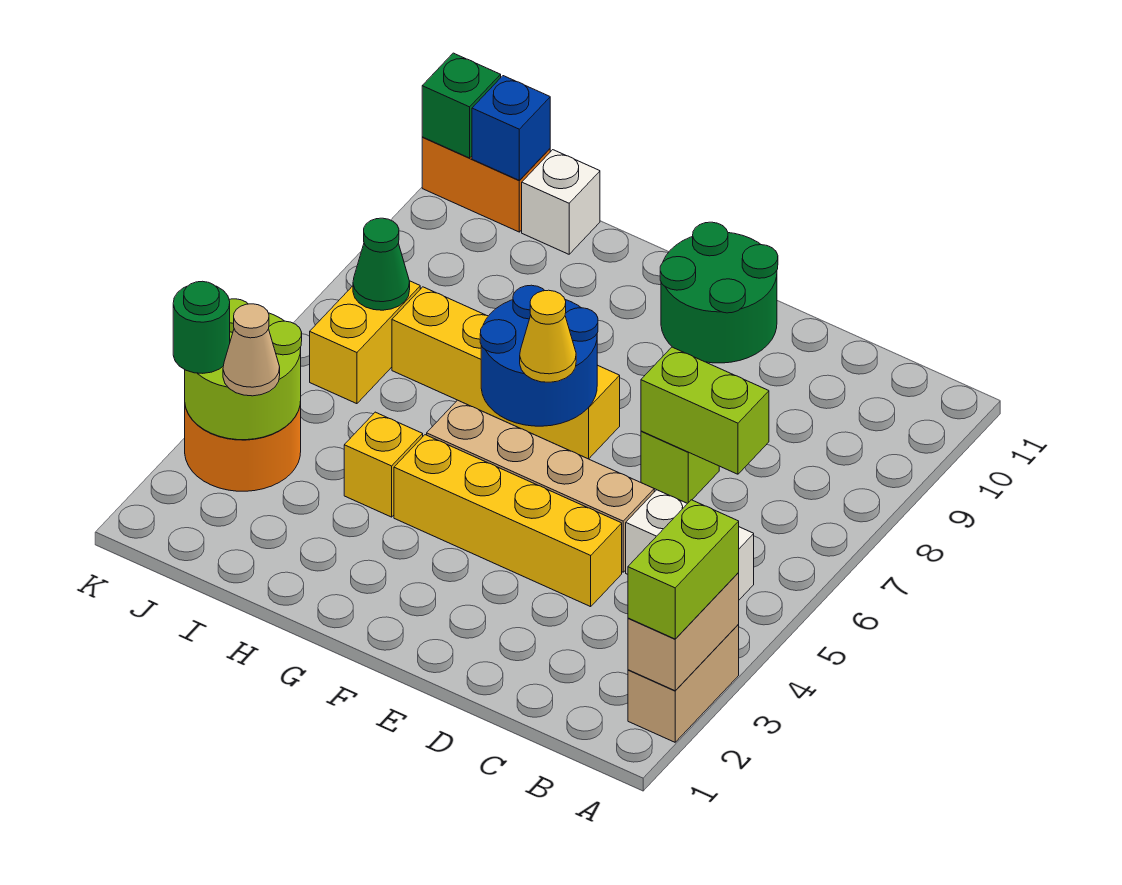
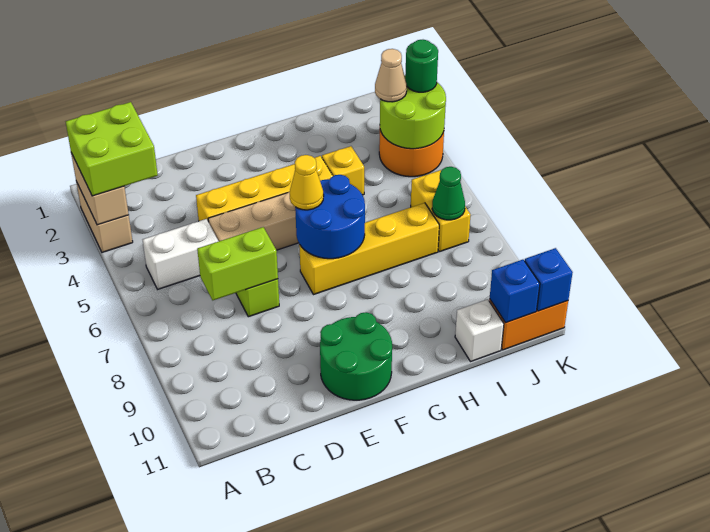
lime 1x2 brick [628,500,739,639] -> lime 2x2 brick [66,102,158,196]
green 1x1 brick [422,53,501,158] -> blue 1x1 brick [525,248,573,311]

